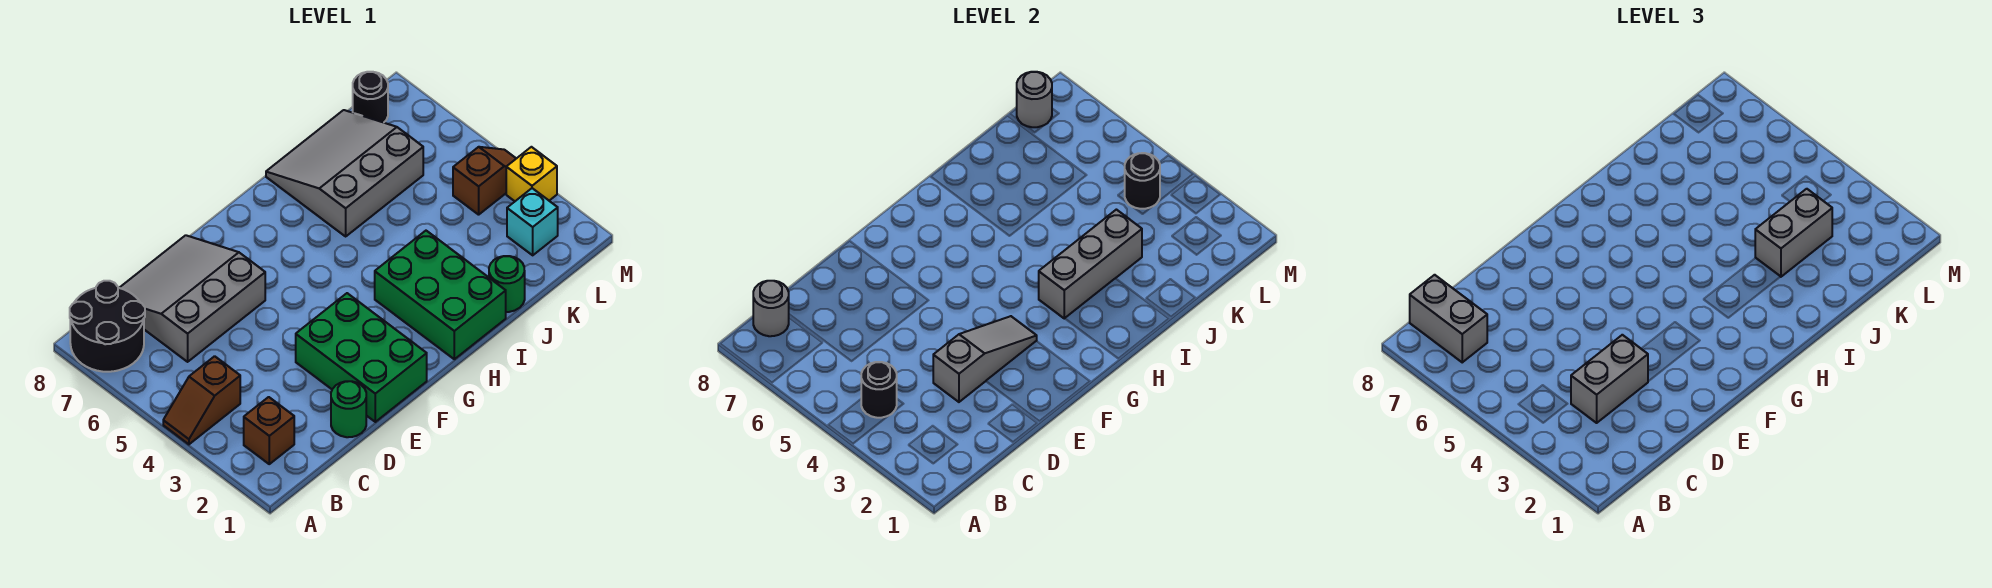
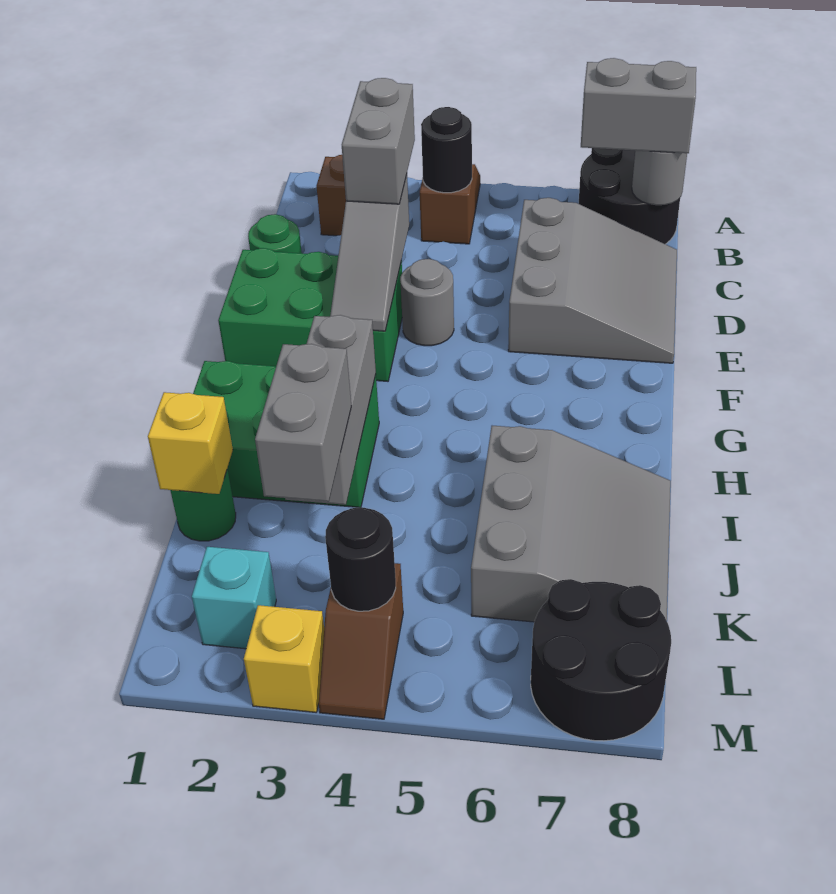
none -> yellow 1x1 brick [148,392,233,494]
black 1x1 round brick [353,72,388,123] -> black 2x2 round brick [531,579,671,741]
grey 1x1 round brick [1017,72,1052,127] -> grey 1x1 round brick moved to [400,259,454,346]

